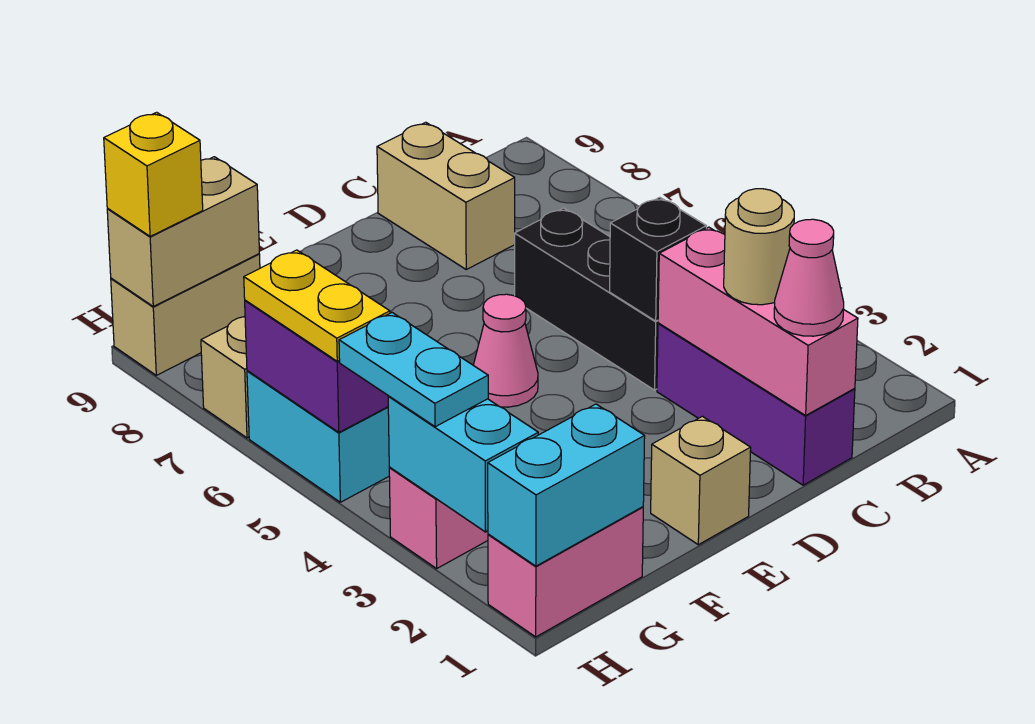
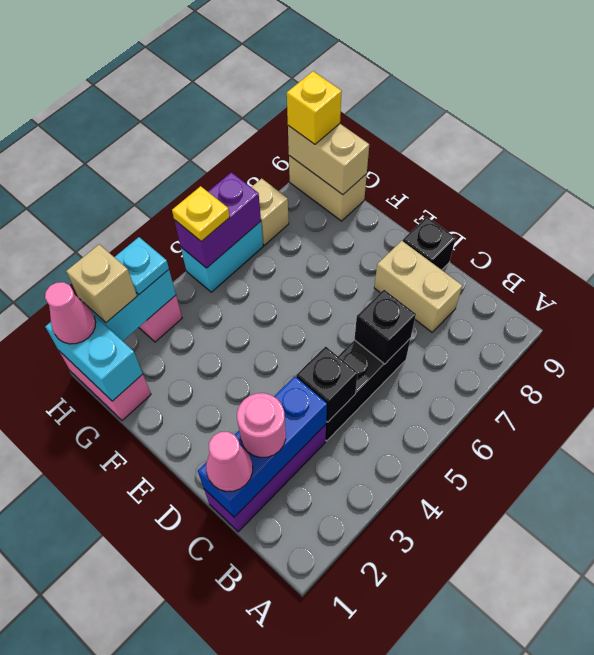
pink 1x3 brick [658,227,858,415] -> blue 1x3 brick [198,376,327,517]
tan 1x1 round brick [724,189,794,305] -> pink 1x1 round brick [237,393,286,457]
none -> black 1x1 brick [354,290,416,364]
tan 1x2 brick [377,122,515,269] -> tan 1x2 brick turned to [374,241,462,332]
none -> black 1x1 brick [403,217,456,270]
tan 1x1 brick [651,416,751,545] -> tan 1x1 brick moved to [66,244,137,323]
pink 1x1 cone [473,294,538,407] -> pink 1x1 cone moved to [45,282,96,344]
cyan 1x2 plate [339,313,488,427] -> cyan 1x1 plate [115,237,169,295]
yellow 1x2 plate [244,250,390,361] -> yellow 1x1 plate [172,186,230,241]

